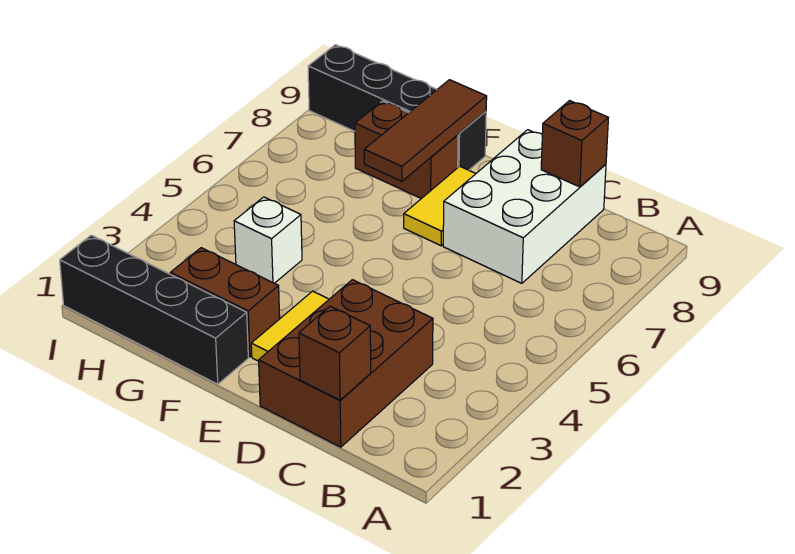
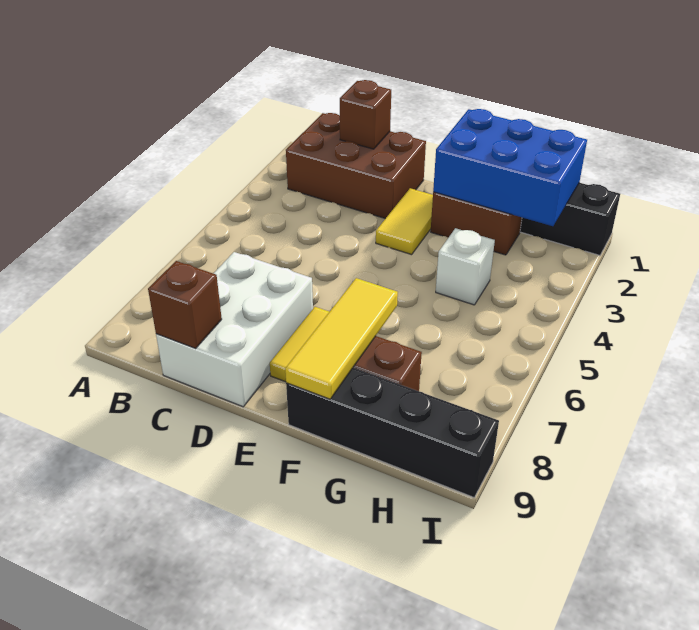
brown 2x3 brick [259,280,433,447] -> brown 2x3 brick turned to [286,113,426,219]
none -> blue 2x3 brick [433,109,587,226]
brown 1x3 tile [364,80,487,181] -> yellow 1x3 tile [285,278,398,399]

